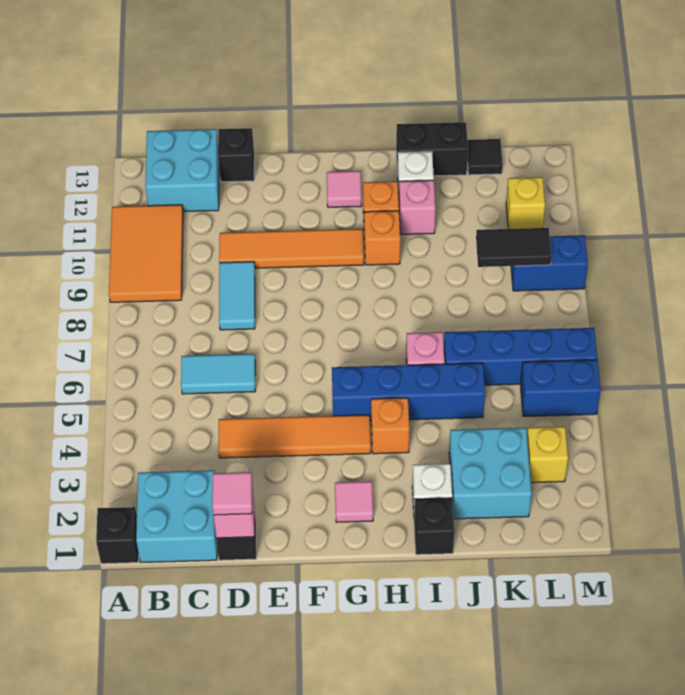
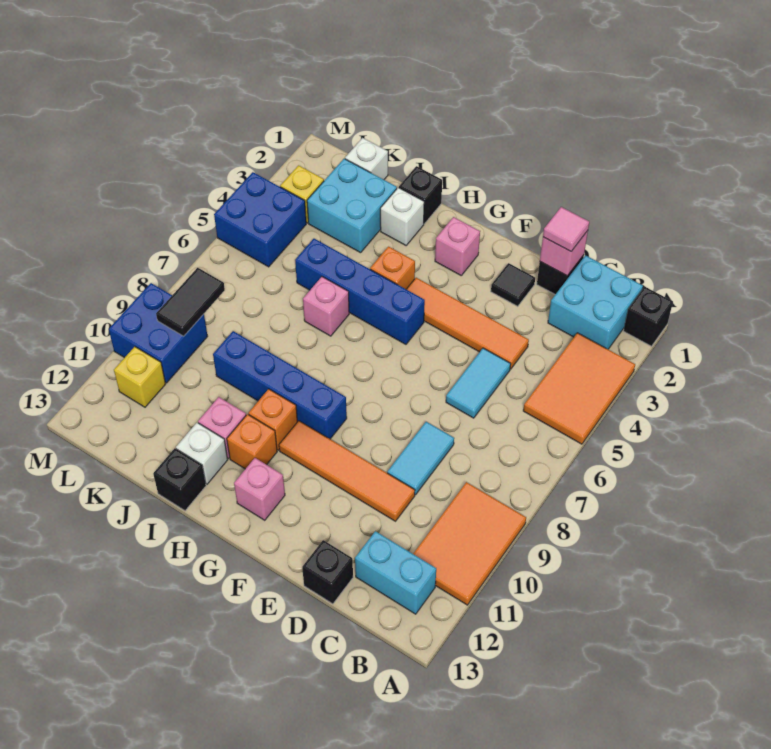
none -> orange 2x3 tile [523,333,635,444]
cyan 2x2 brick [145,129,219,212] -> cyan 1x2 brick [355,531,436,614]
cyan 1x2 tile [181,354,256,394] -> cyan 1x2 tile turned to [446,348,511,418]
pink 1x1 tile [335,481,373,522] -> pink 1x1 brick [435,217,480,275]
pink 1x1 tile [327,171,362,207] -> pink 1x1 brick [234,458,285,520]
black 1x2 brick [396,122,468,176] -> black 1x1 brick [153,448,206,511]
blue 1x4 brick [444,328,597,385] -> blue 1x4 brick moved to [213,331,347,439]
none -> white 1x1 brick [345,138,388,180]
black 1x2 tile [476,228,551,267] -> black 1x2 tile turned to [156,268,225,336]
black 1x1 tile [467,139,503,175] -> black 1x1 tile moved to [491,263,535,306]
blue 1x2 brick [521,360,601,416] -> blue 2x2 brick [214,172,306,267]
blue 1x2 brick [511,235,588,291] -> blue 2x2 brick [109,283,208,383]

